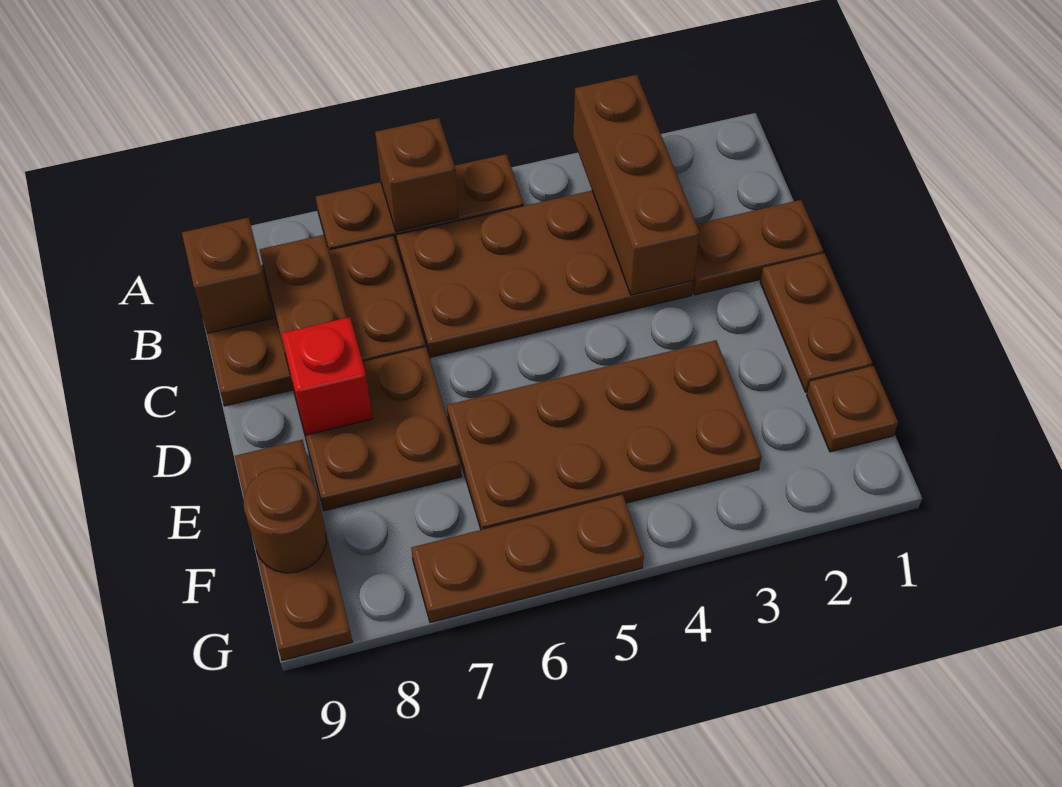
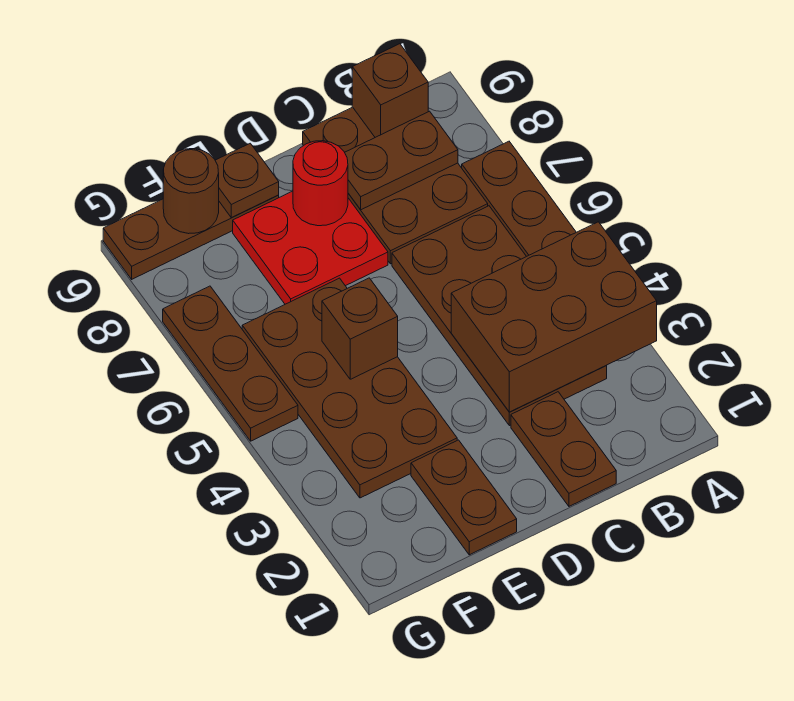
brown 1x3 brick [573,75,700,295] -> brown 2x3 brick [451,222,657,412]
brown 1x1 brick [375,118,458,232] -> brown 1x1 brick moved to [322,278,398,379]
brown 1x2 plate [760,253,872,392] -> brown 1x2 plate turned to [411,440,517,555]
brown 2x2 plate [293,347,462,511] -> red 2x2 plate [233,191,388,304]
red 1x1 brick [281,317,373,435] -> red 1x1 round brick [293,141,348,226]
brown 1x1 plate [807,366,898,452] -> brown 1x1 plate moved to [215,143,279,218]

